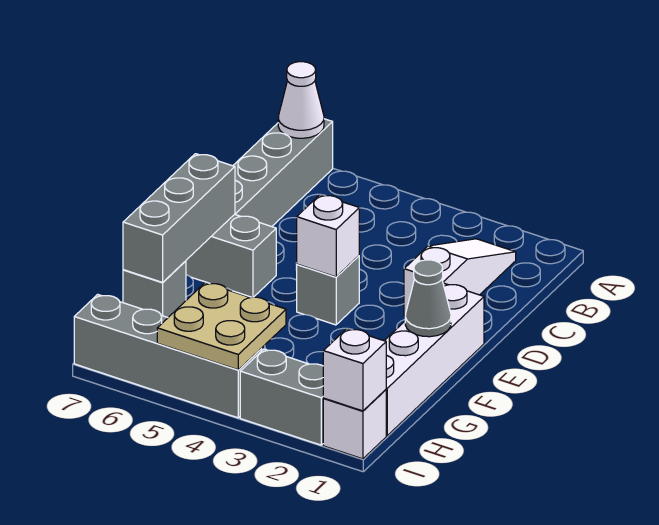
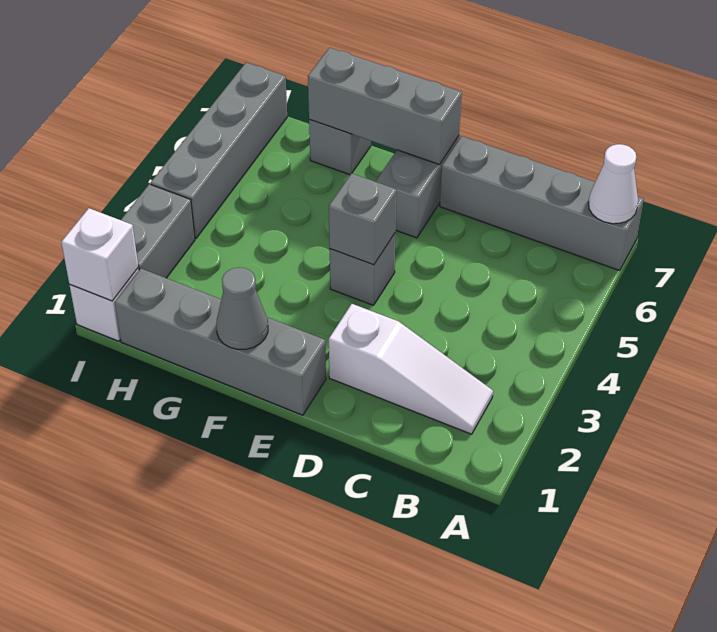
white 1x4 brick [385,284,484,435] -> grey 1x4 brick [115,269,326,415]
white 1x1 brick [297,195,359,277] -> grey 1x1 brick [329,173,397,265]
tan 2x2 plate [157,283,286,370] -> none

